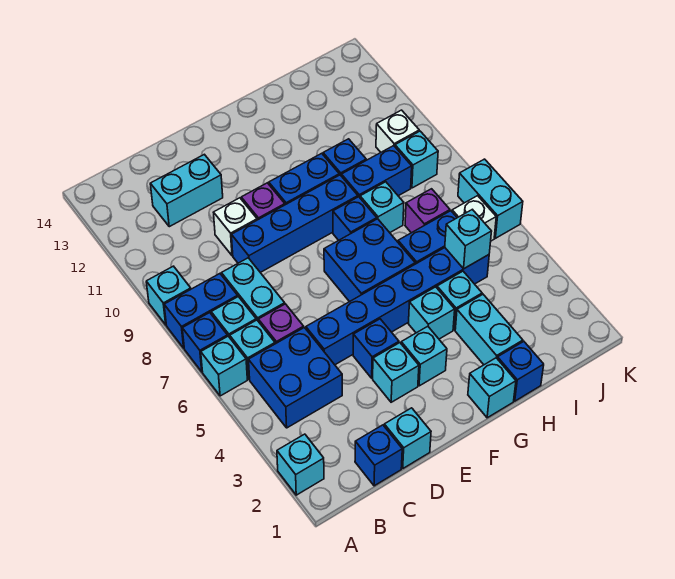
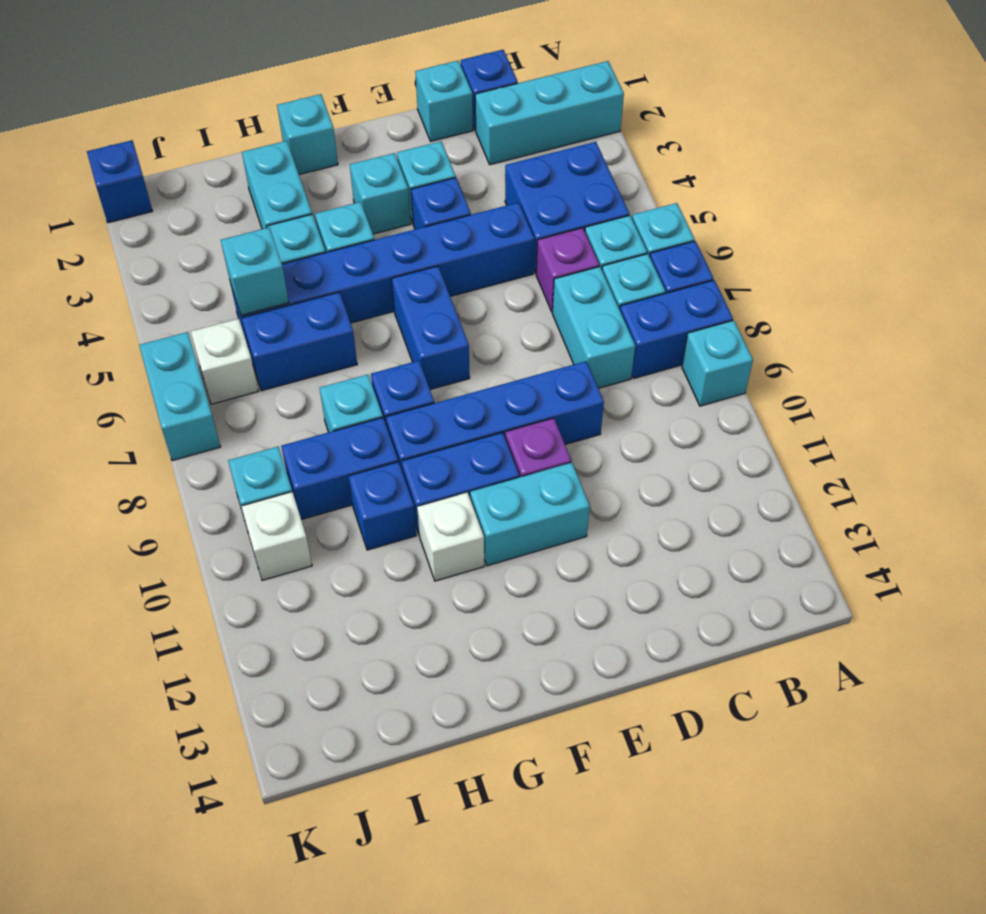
cyan 1x1 brick [277,434,324,495] -> cyan 1x3 brick [475,61,624,165]
cyan 1x2 brick [150,154,223,227] -> cyan 1x2 brick moved to [470,463,590,566]
white 1x1 brick [214,198,257,256] -> white 1x1 brick moved to [417,492,484,581]
blue 2x2 brick [324,219,415,302] -> blue 1x2 brick [392,266,470,389]
blue 1x1 brick [497,342,544,401] -> blue 1x1 brick moved to [87,140,152,223]
purple 1x1 brick [405,189,450,233] -> none

